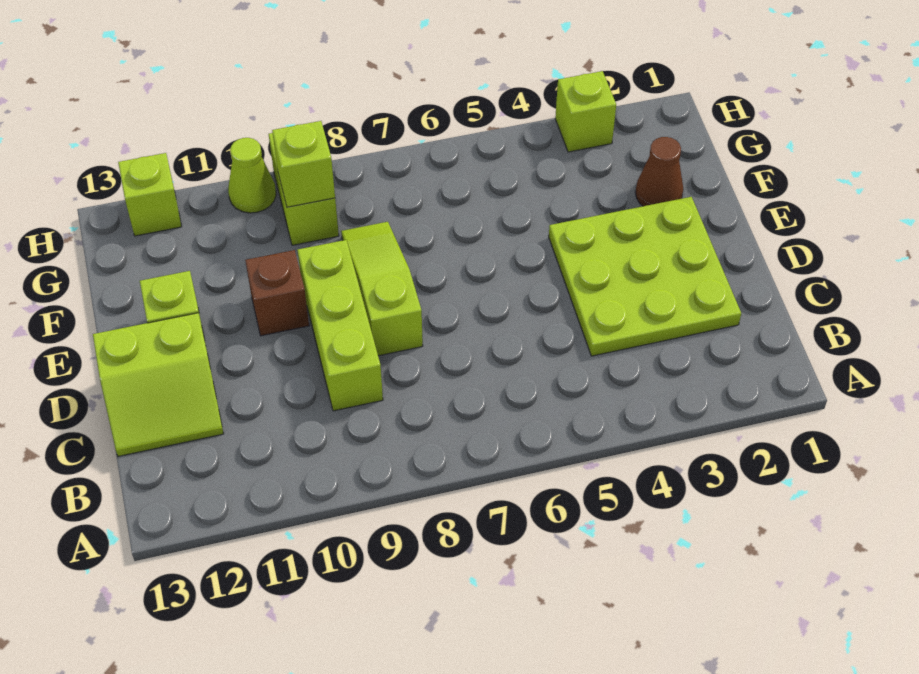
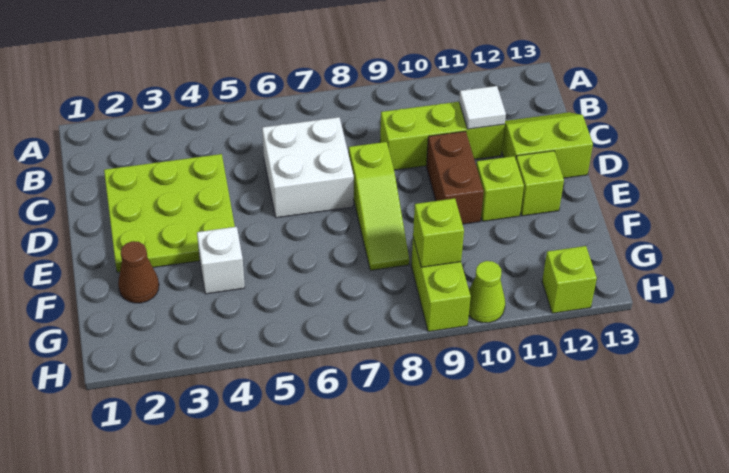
none -> white 2x2 brick [262,117,354,218]
lime 1x3 brick [298,240,383,411] -> lime 1x3 brick turned to [380,102,505,170]
none -> white 1x1 tile [459,86,506,129]
brown 1x1 brick [245,250,309,336] -> brown 1x2 brick [426,131,484,224]
none -> white 1x1 brick [197,227,245,294]
lime 1x1 brick [555,71,616,152] -> lime 1x1 brick moved to [476,156,524,221]

